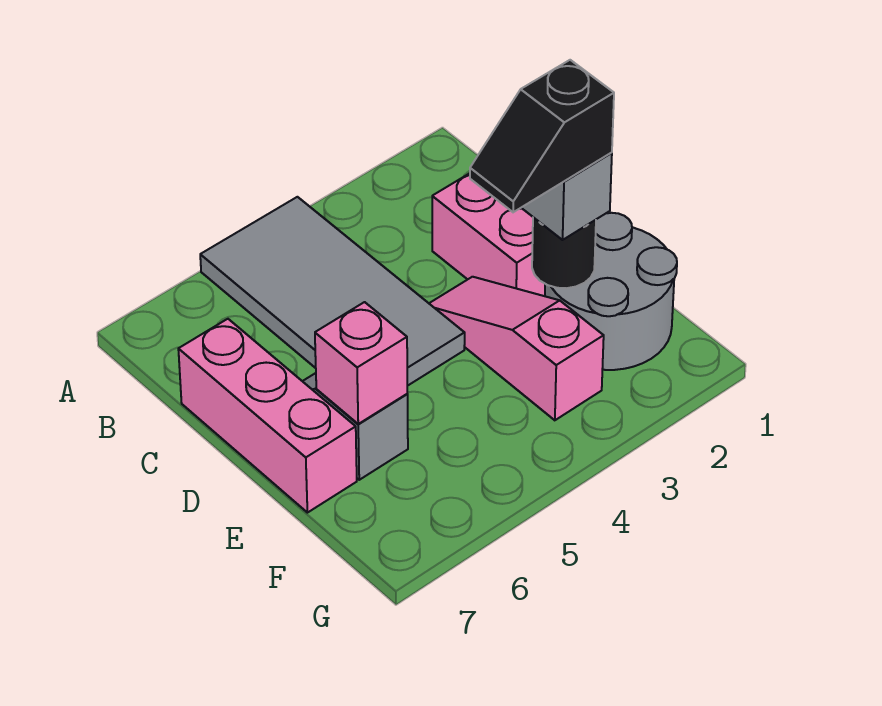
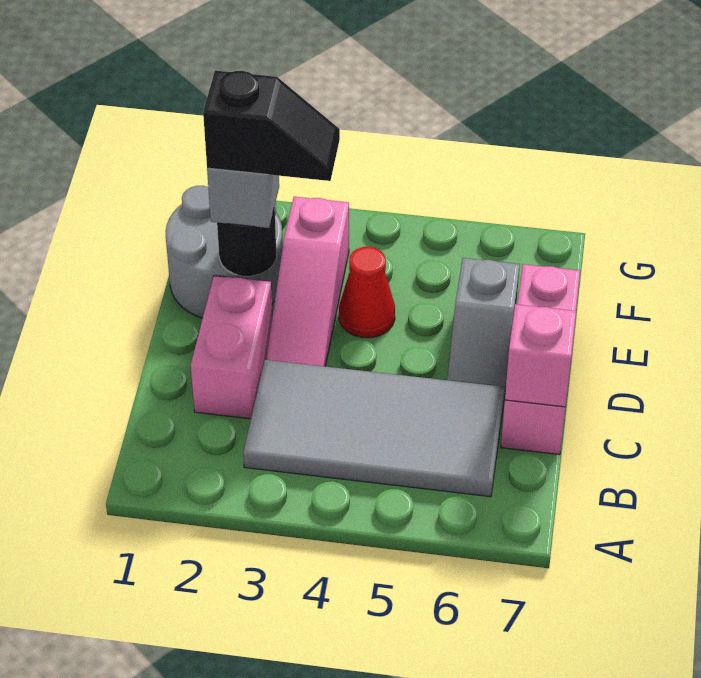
grey 2x4 tile [200,197,465,386] -> grey 2x4 tile turned to [243,360,505,497]
none -> red 1x1 cone [339,247,395,338]
pink 1x1 brick [315,302,407,424] -> pink 1x1 brick moved to [505,304,576,407]

